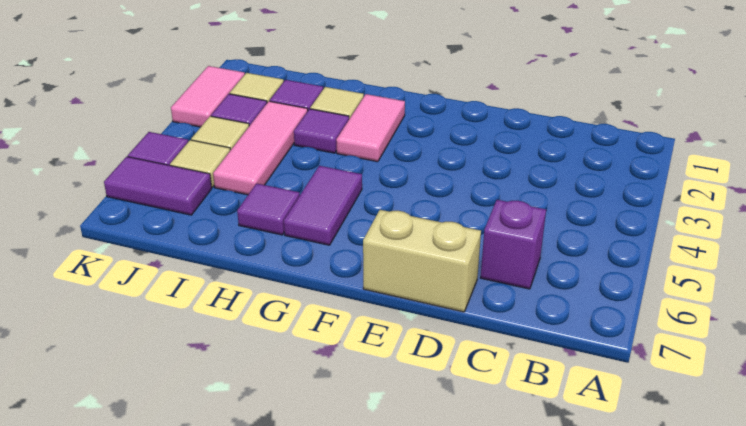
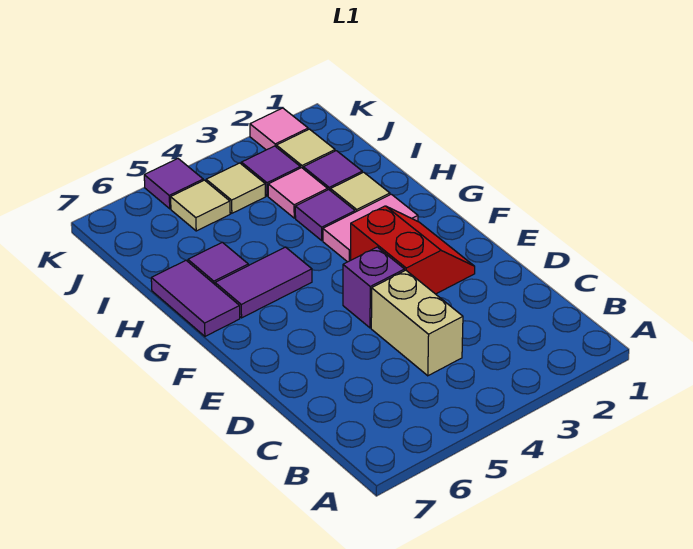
purple 1x1 brick [480,200,546,289] -> purple 1x1 brick moved to [343,247,405,328]
tan 1x2 brick [363,210,481,312] -> tan 1x2 brick moved to [371,270,463,376]
none -> red 2x2 slope [351,206,475,294]
pink 1x3 tile [213,101,308,195] -> pink 1x1 tile [268,168,328,218]
purple 1x2 tile [104,157,212,215] -> purple 1x2 tile moved to [151,260,240,336]
pink 1x2 tile [171,66,245,127] -> pink 1x1 tile [250,108,308,150]

